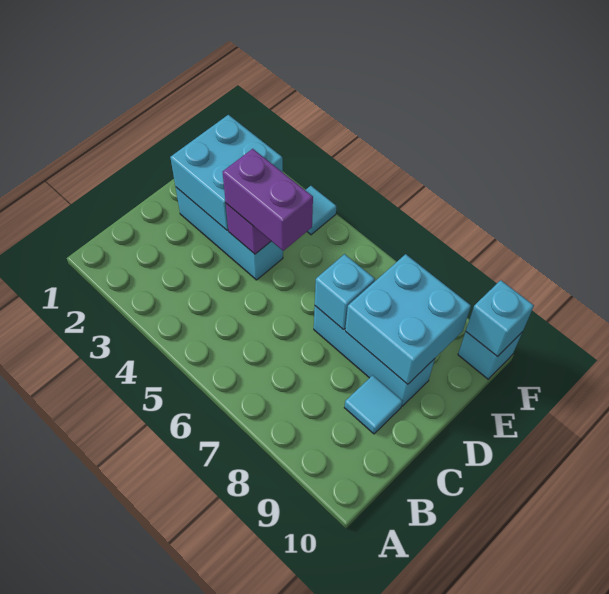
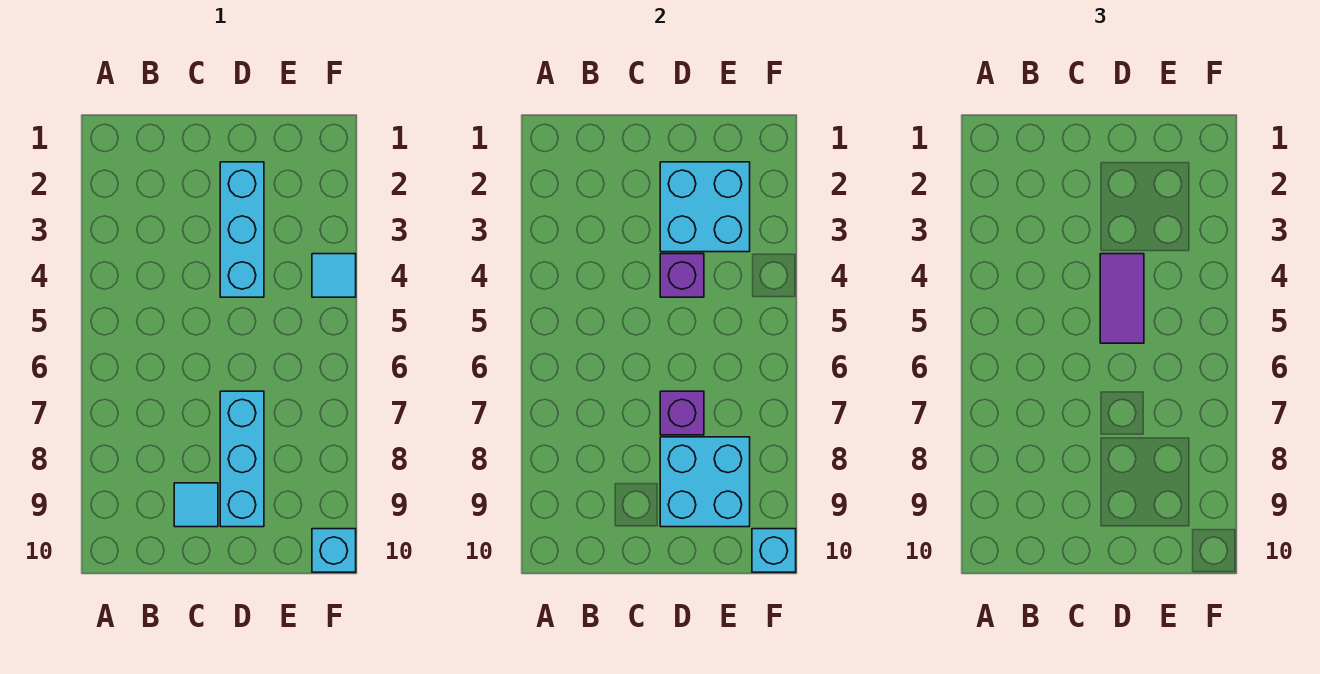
purple 1x2 brick [223,149,313,251] -> purple 1x2 tile [1100,254,1144,343]
cyan 1x1 brick [315,254,375,330] -> purple 1x1 brick [660,391,704,435]

